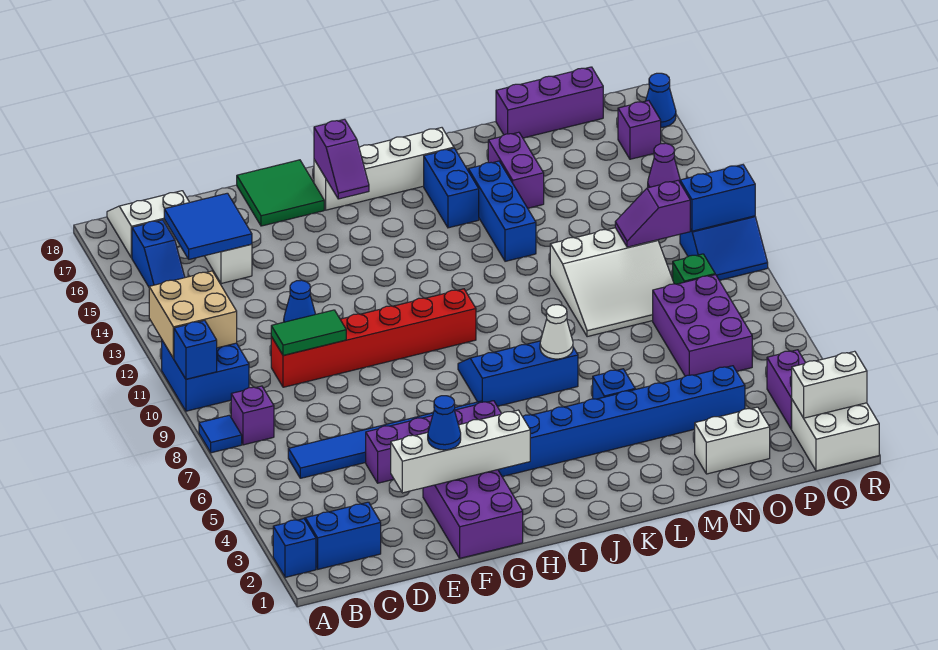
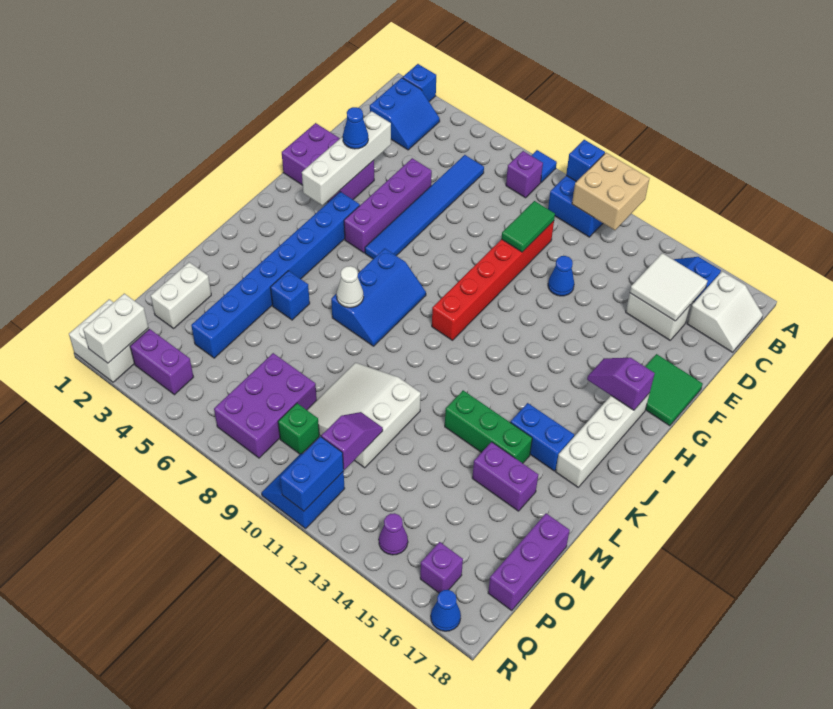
blue 2x2 tile [164,193,252,259] -> white 2x2 tile [630,253,707,321]
blue 1x3 brick [468,161,536,261] -> green 1x3 brick [445,390,532,463]
purple 2x3 brick [653,275,752,376] -> purple 2x3 brick turned to [214,353,317,458]

